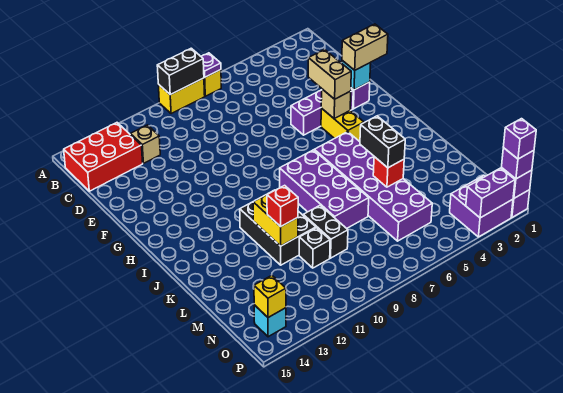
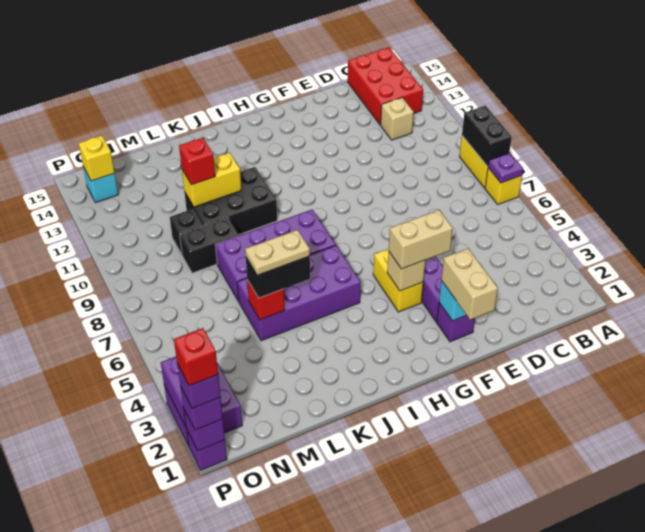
yellow 1x2 brick [321,108,364,142] -> yellow 1x2 brick turned to [373,249,423,312]
purple 2x6 brick [314,132,432,241] -> purple 2x4 brick [237,245,361,341]
none -> tan 1x2 plate [245,230,310,275]
none -> red 1x1 brick [174,328,218,386]

